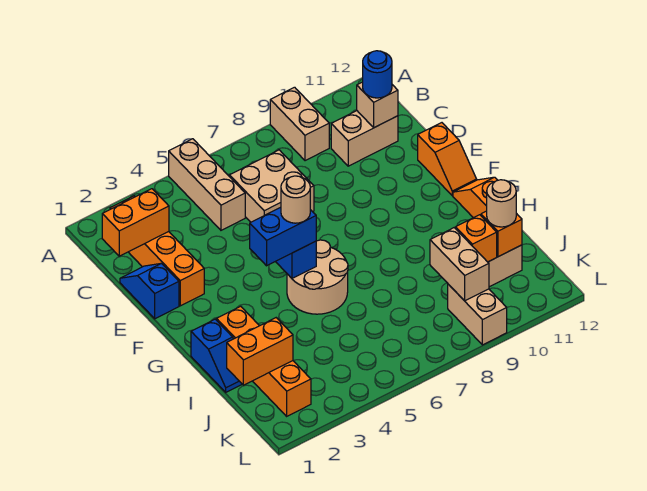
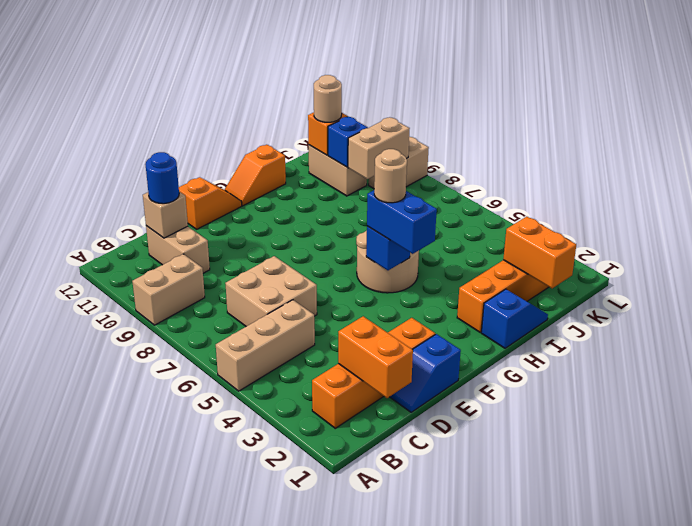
orange 1x1 brick [456,215,497,262] -> blue 1x1 brick [328,116,368,167]

